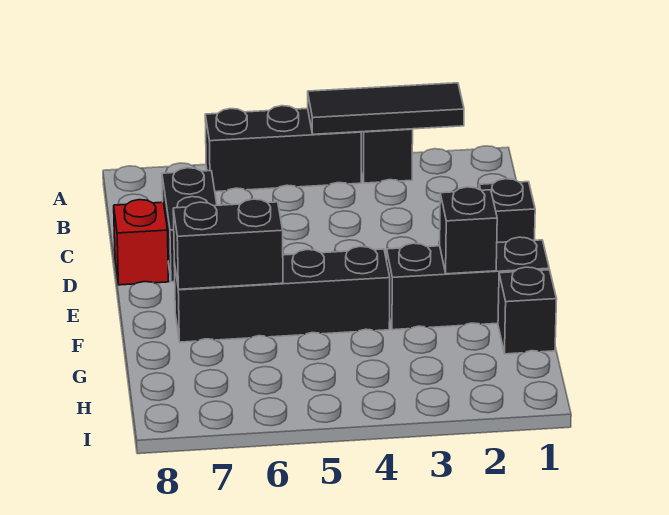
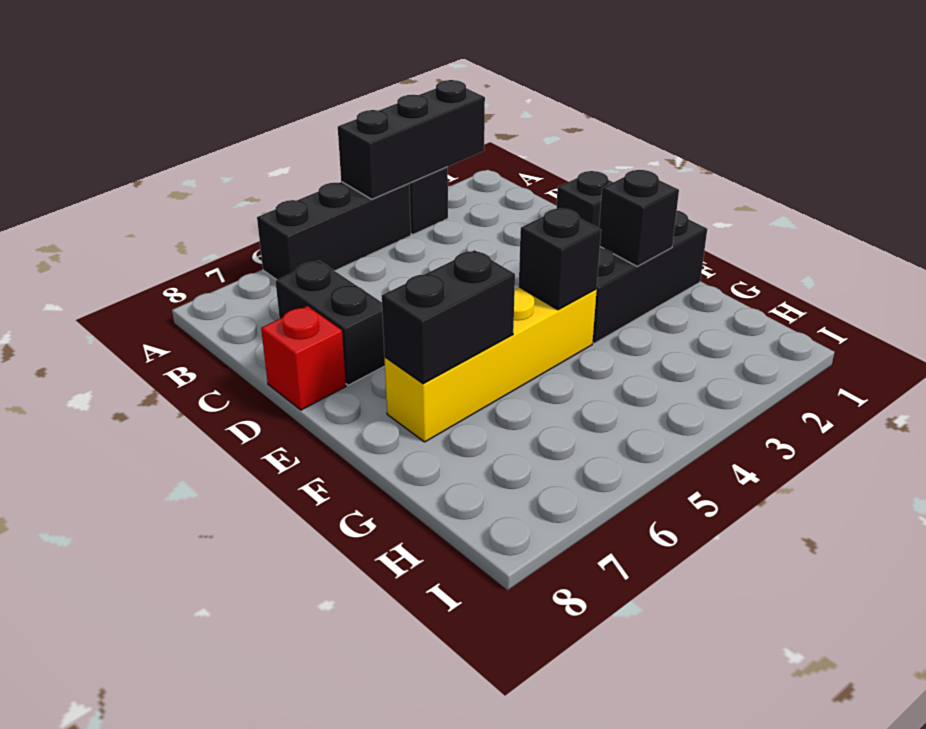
black 1x3 tile [308,83,464,134] -> black 1x3 brick [338,80,485,199]
black 1x4 brick [174,246,390,342] -> yellow 1x4 brick [385,287,597,442]
black 1x1 brick [498,267,557,354] -> black 1x1 brick moved to [519,208,601,310]

